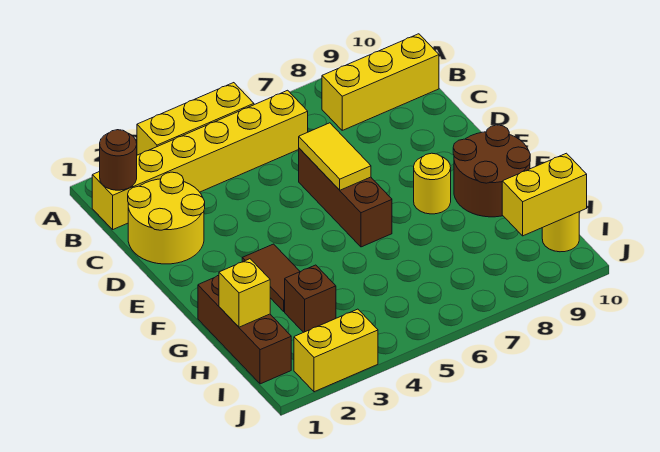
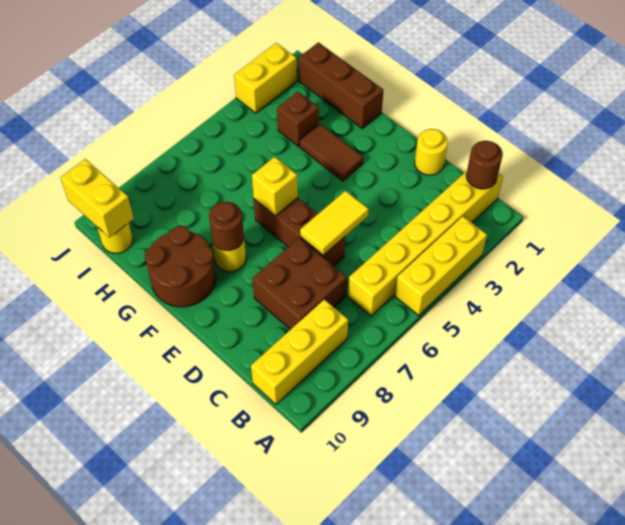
yellow 2x2 round brick [128,172,205,264] -> yellow 1x1 round brick [415,129,448,175]
none -> brown 2x2 brick [252,238,347,330]
yellow 1x2 tile [299,123,371,190] -> yellow 1x2 tile turned to [300,191,369,255]
none -> brown 1x1 round brick [209,202,244,251]
yellow 1x1 brick [219,259,270,327] -> yellow 1x1 brick moved to [252,157,298,216]
yellow 1x2 brick [502,153,587,236] -> yellow 1x2 brick turned to [60,159,134,238]

